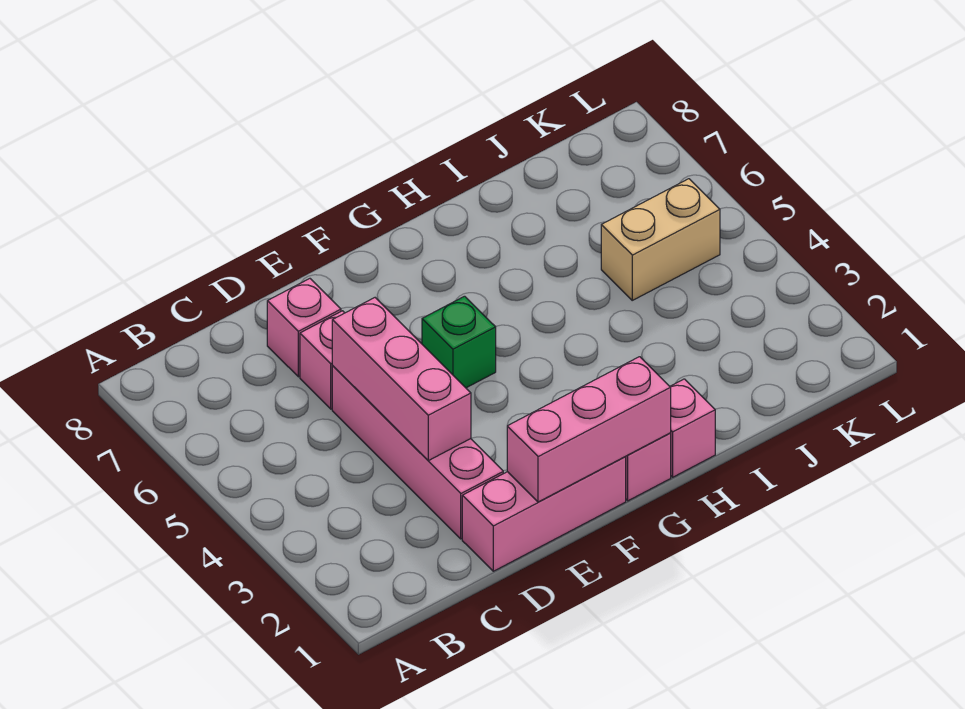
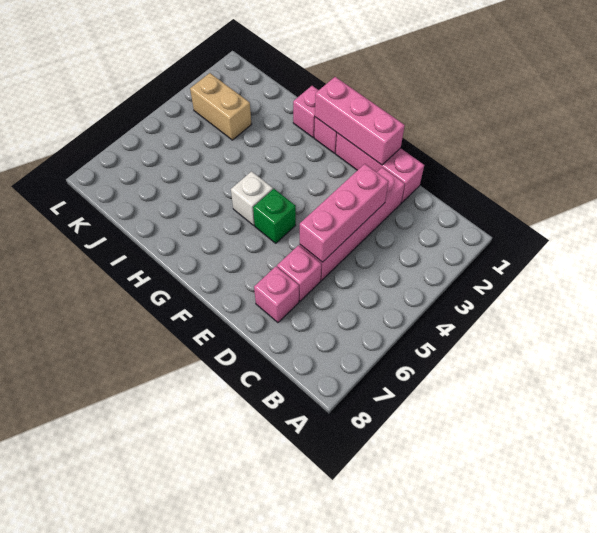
none -> white 1x1 brick [231,171,273,225]
tan 1x2 brick [601,179,720,300] -> tan 1x2 brick moved to [190,73,252,140]

